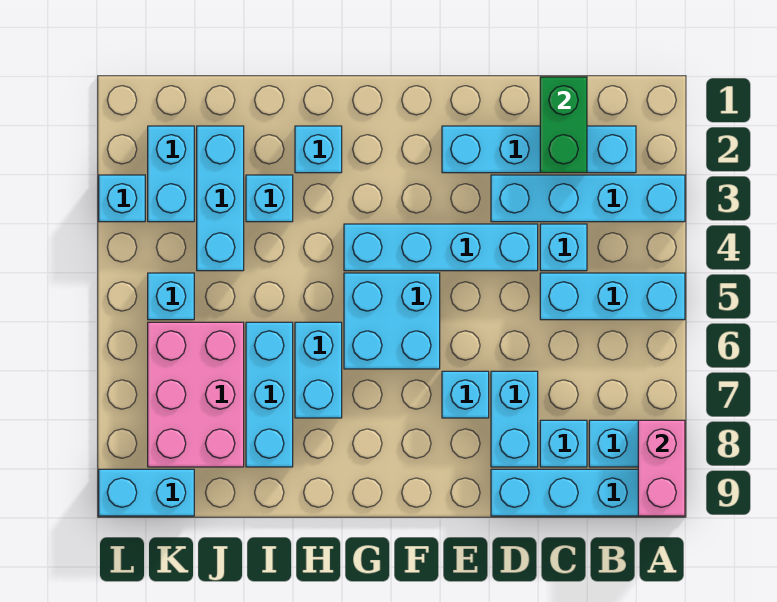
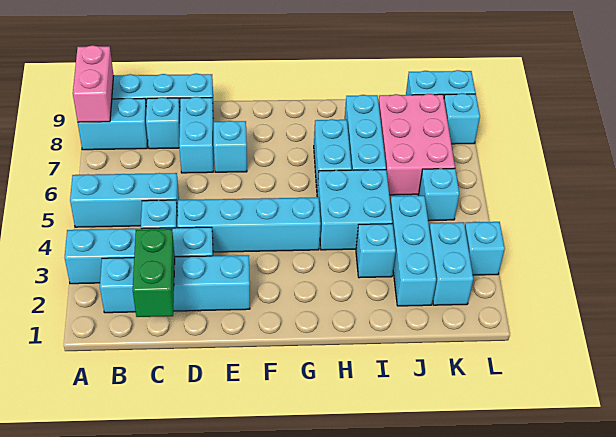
cyan 2x2 brick [344,273,440,369] -> cyan 2x2 brick moved to [317,170,392,250]
cyan 1x1 brick [295,126,342,173] -> cyan 1x1 brick moved to [444,93,480,144]

